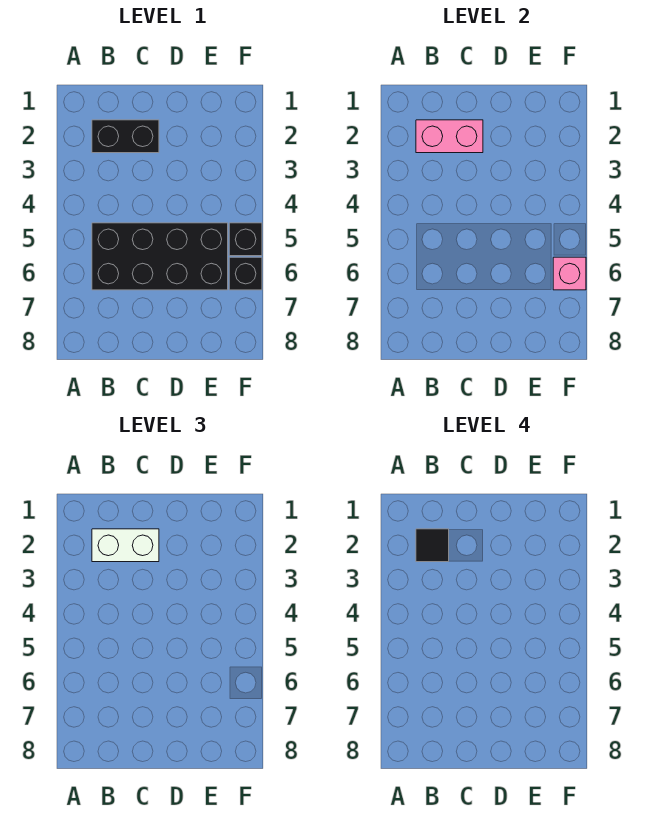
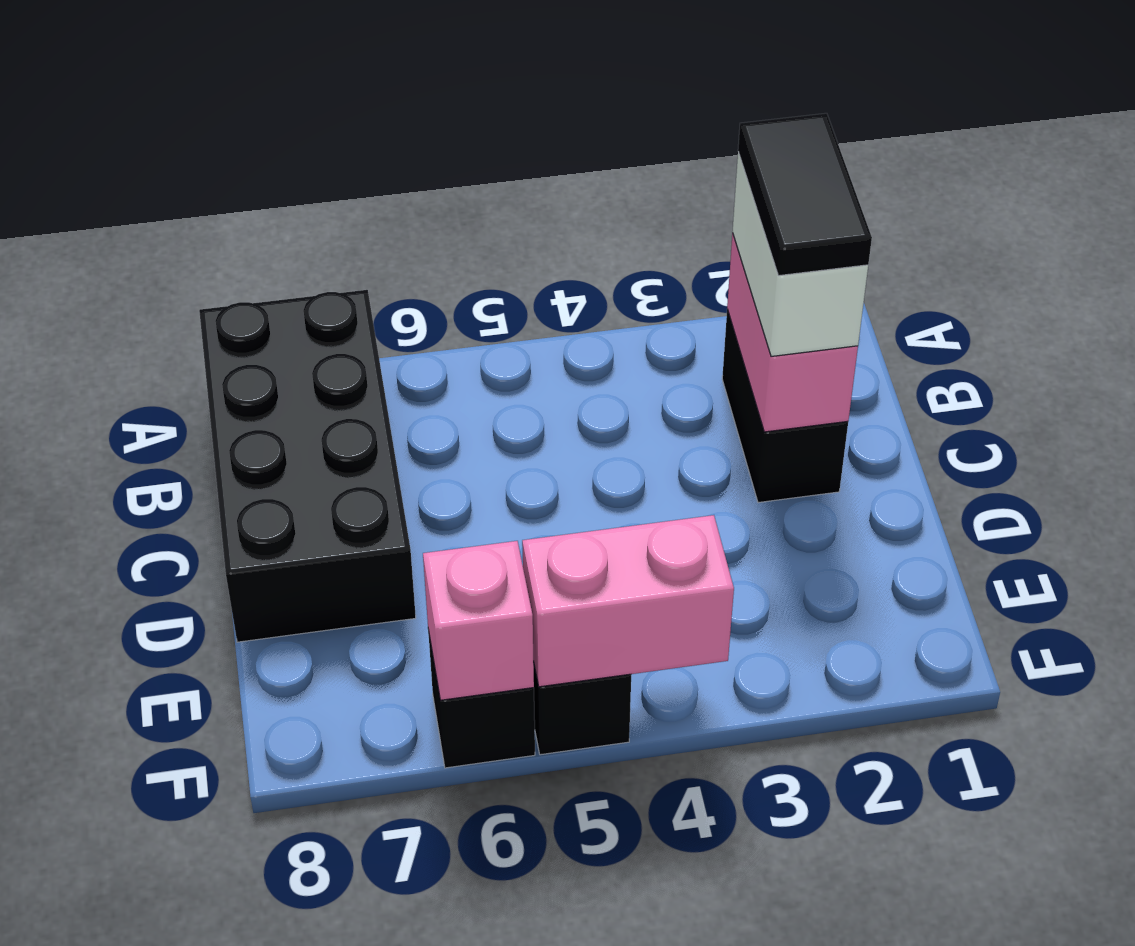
black 1x1 tile [416,529,449,562] -> black 1x2 tile [738,113,872,276]
black 2x4 brick [92,223,228,290] -> black 2x4 brick moved to [199,290,416,642]
none -> pink 1x2 brick [522,515,734,687]

